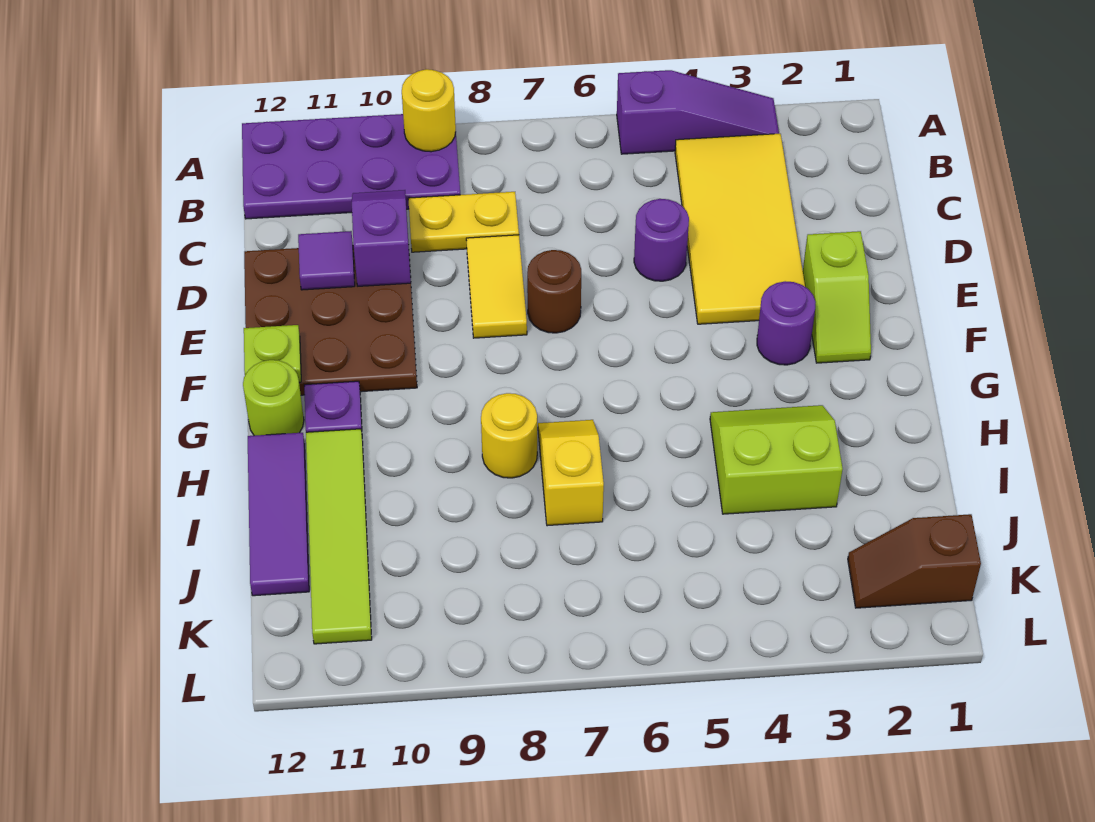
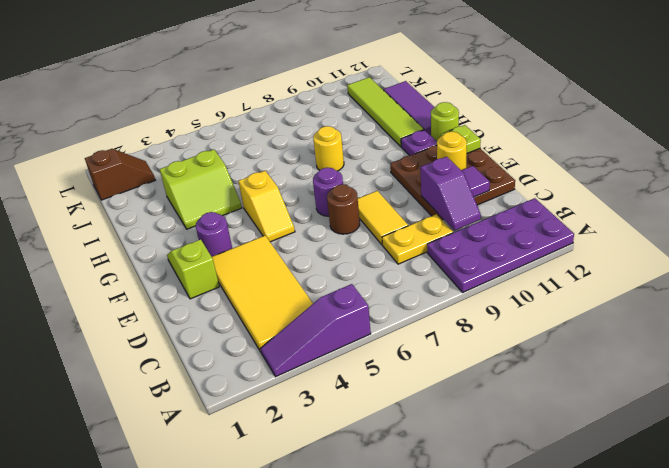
yellow 1x1 round brick [402,69,456,152] -> yellow 1x1 round brick moved to [437,132,467,170]
purple 1x1 round brick [634,199,689,281] -> purple 1x1 round brick moved to [313,167,343,216]
yellow 1x2 slope [538,420,604,526] -> yellow 1x2 slope moved to [239,171,295,242]

